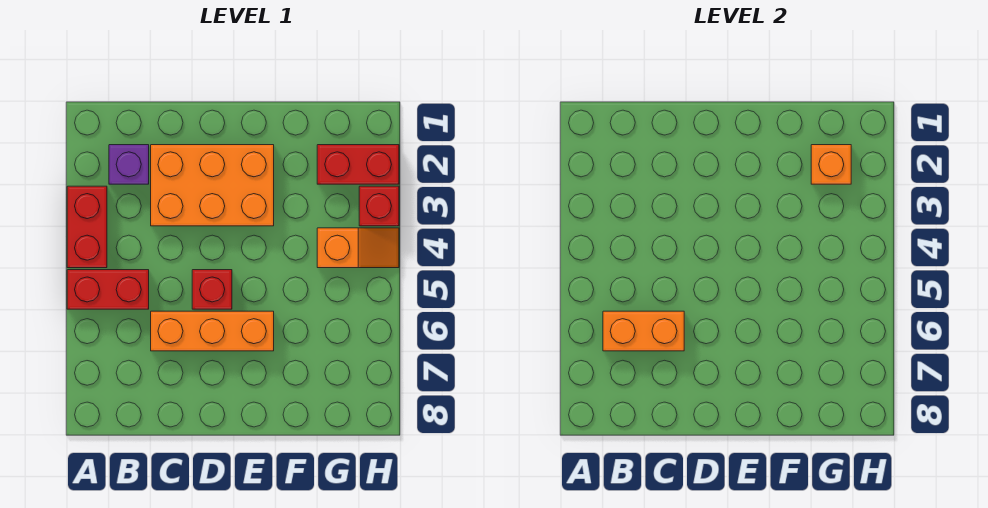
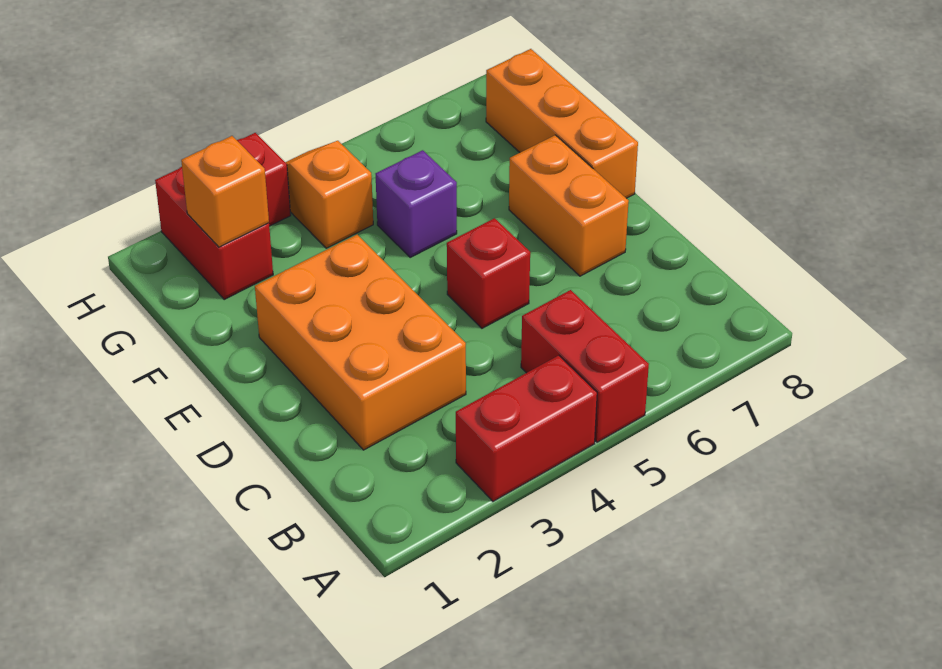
purple 1x1 brick [109,145,149,184] -> purple 1x1 brick moved to [376,150,457,257]
orange 1x2 brick [603,311,684,351] -> orange 1x2 brick moved to [509,135,629,276]
orange 1x3 brick [151,311,274,351] -> orange 1x3 brick moved to [486,49,638,198]

